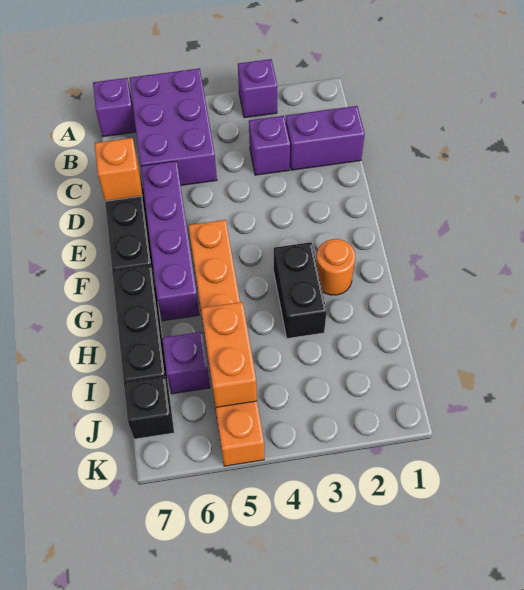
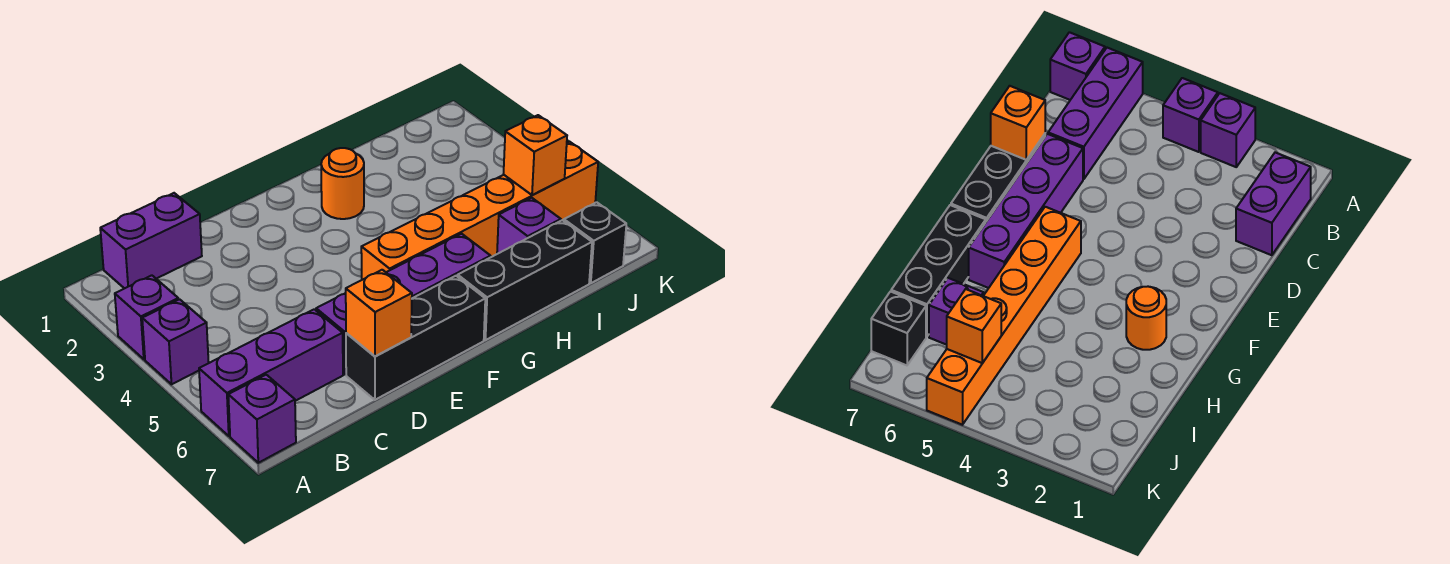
purple 2x3 brick [129,68,217,185] -> purple 1x3 brick [199,309,343,436]
purple 1x2 brick [286,106,365,170] -> purple 1x2 brick turned to [100,193,202,289]
purple 1x1 brick [249,116,290,175] -> purple 1x1 brick moved to [142,299,209,384]
black 1x2 brick [274,242,327,339] -> none
orange 1x2 brick [201,302,257,407] -> orange 1x1 brick [504,115,567,195]

